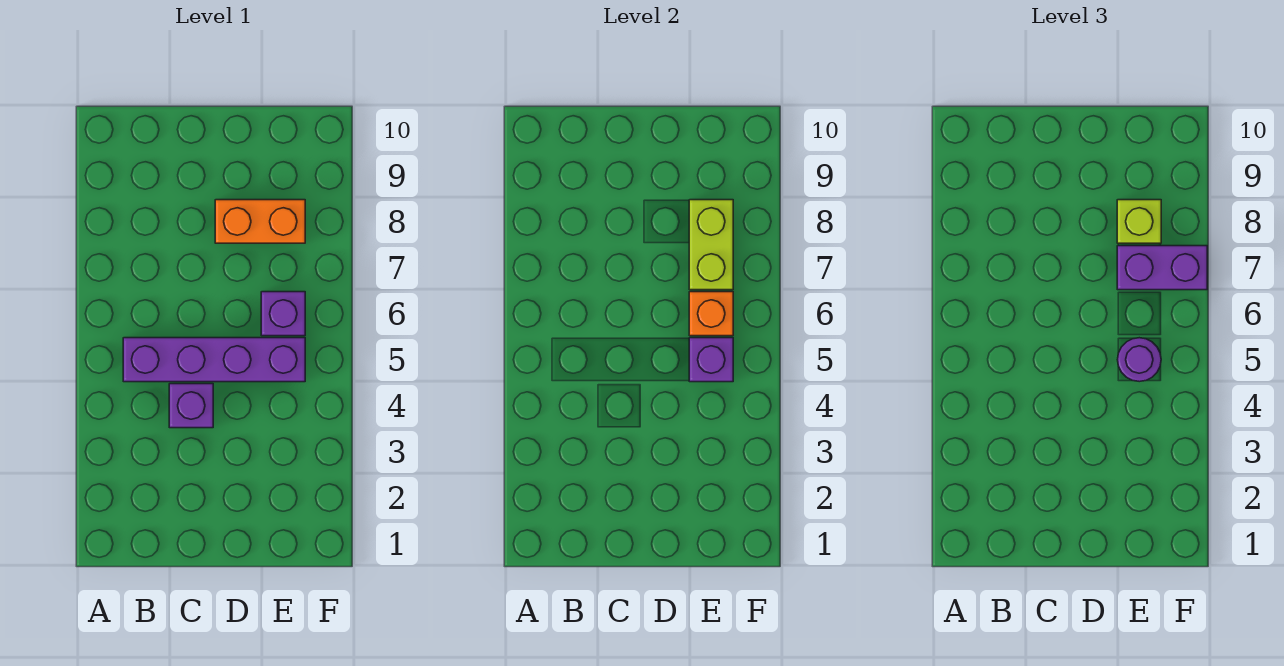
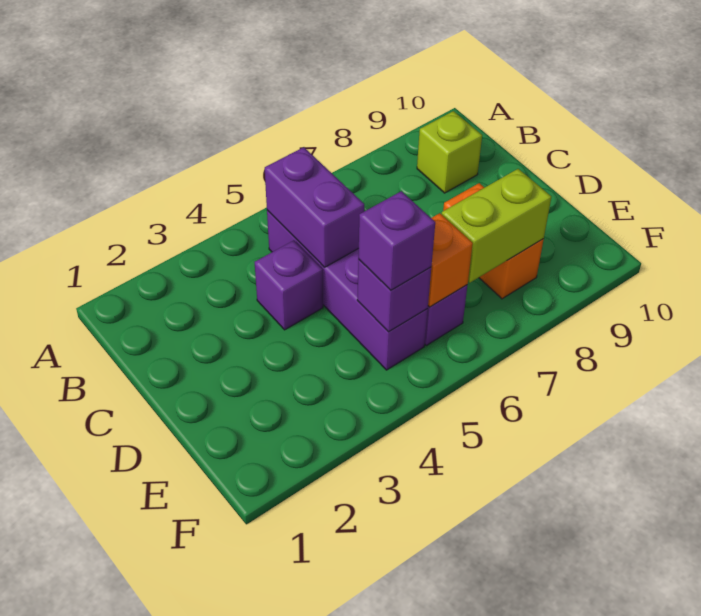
purple 1x1 round brick [1117,338,1161,382] -> purple 1x1 brick [358,191,435,290]
purple 1x2 brick [1117,246,1207,290] -> purple 1x2 brick moved to [265,147,364,267]
lime 1x1 brick [1117,200,1161,243] -> lime 1x1 brick moved to [417,111,482,193]

